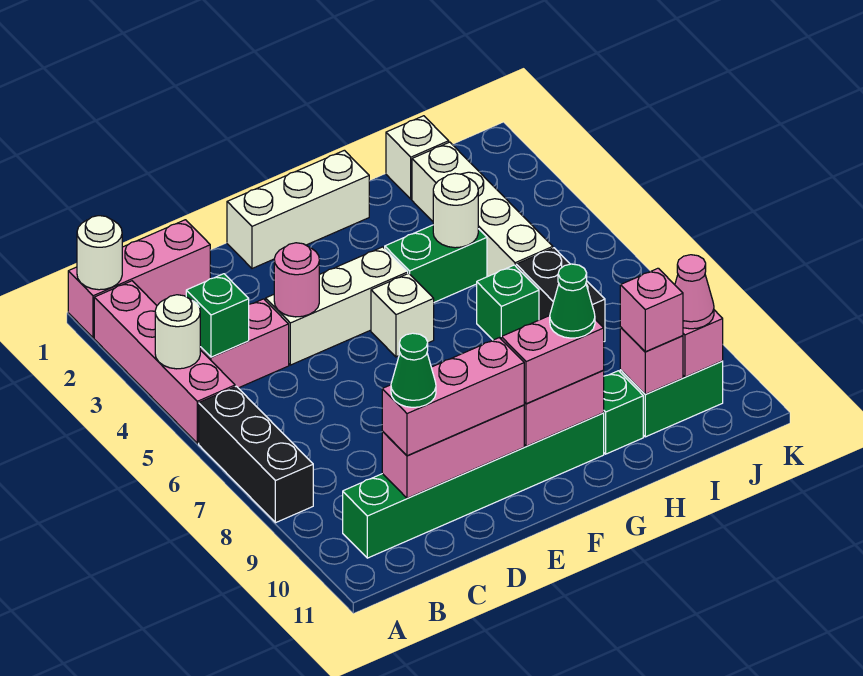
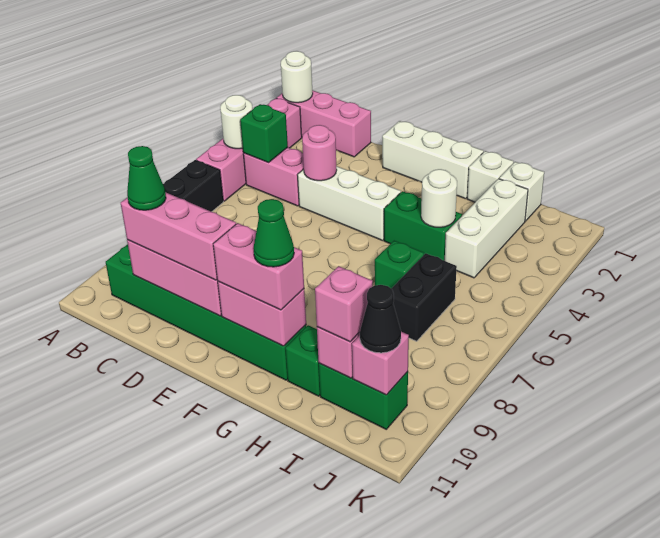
white 1x1 brick [371,273,434,357] -> white 1x1 brick moved to [467,151,514,202]
white 1x4 brick [412,142,553,277] -> white 1x3 brick [445,179,528,278]
pink 1x1 cone [675,255,714,329] -> black 1x1 cone [360,285,401,353]

